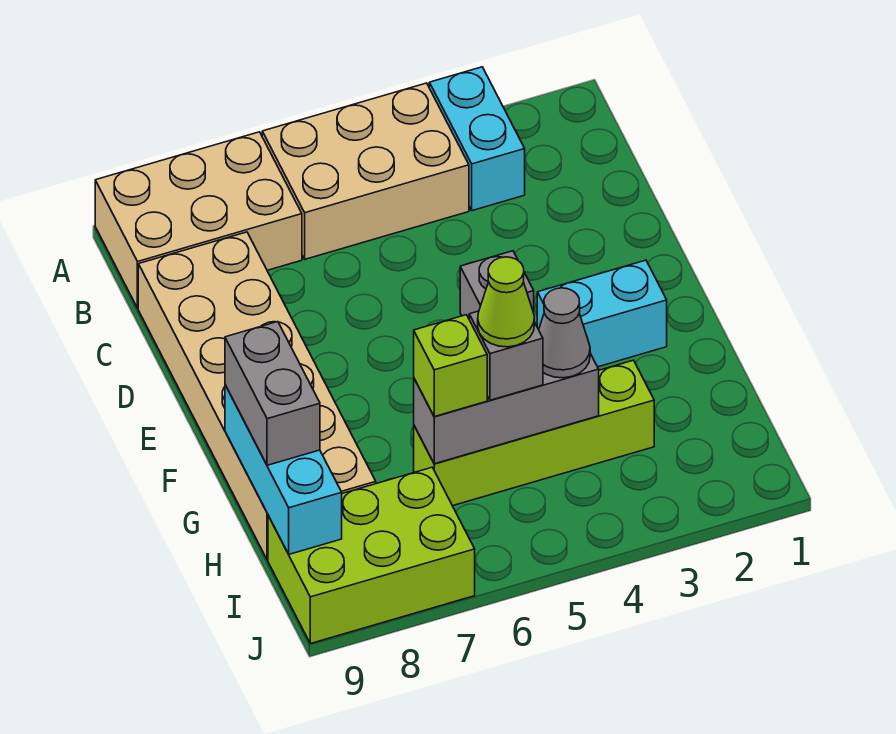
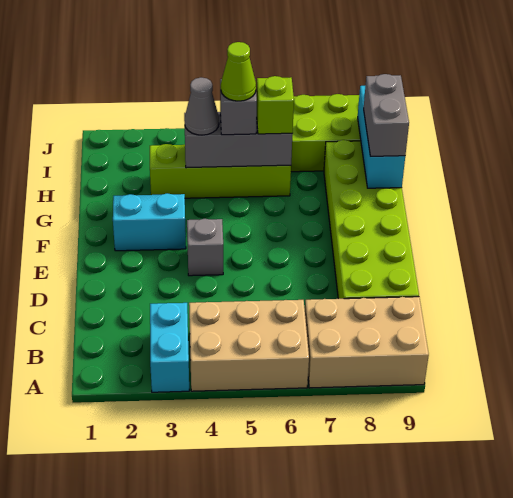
tan 2x6 brick [138,232,376,560] -> lime 2x6 brick [324,140,419,299]

